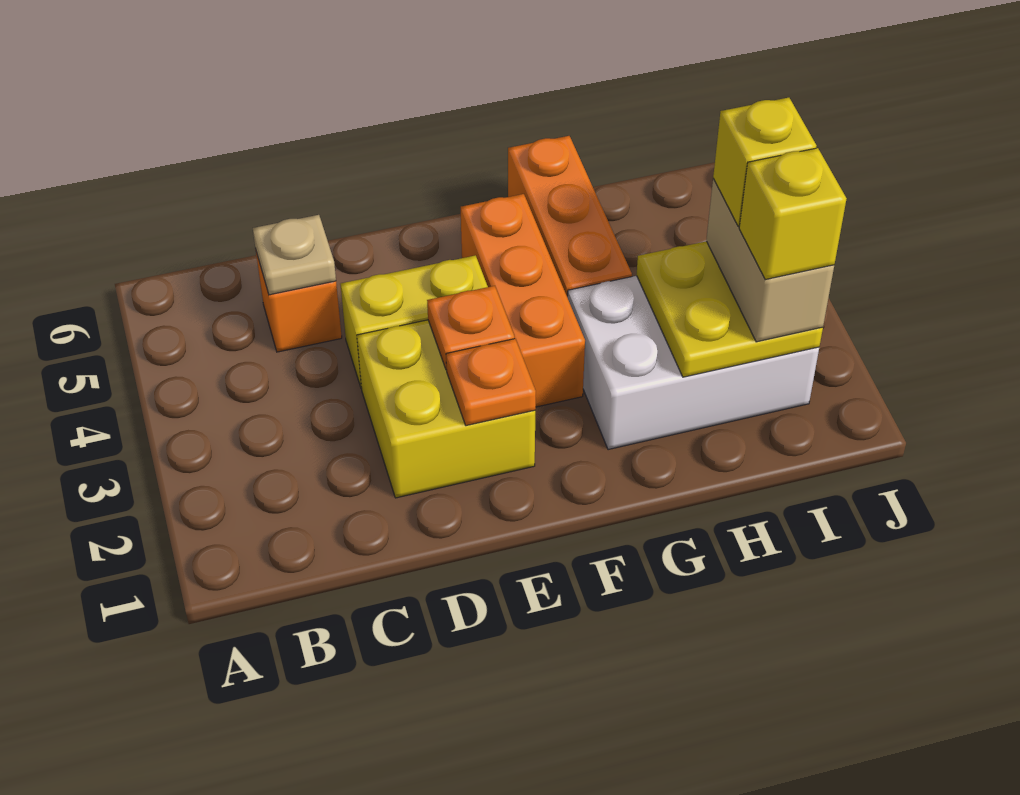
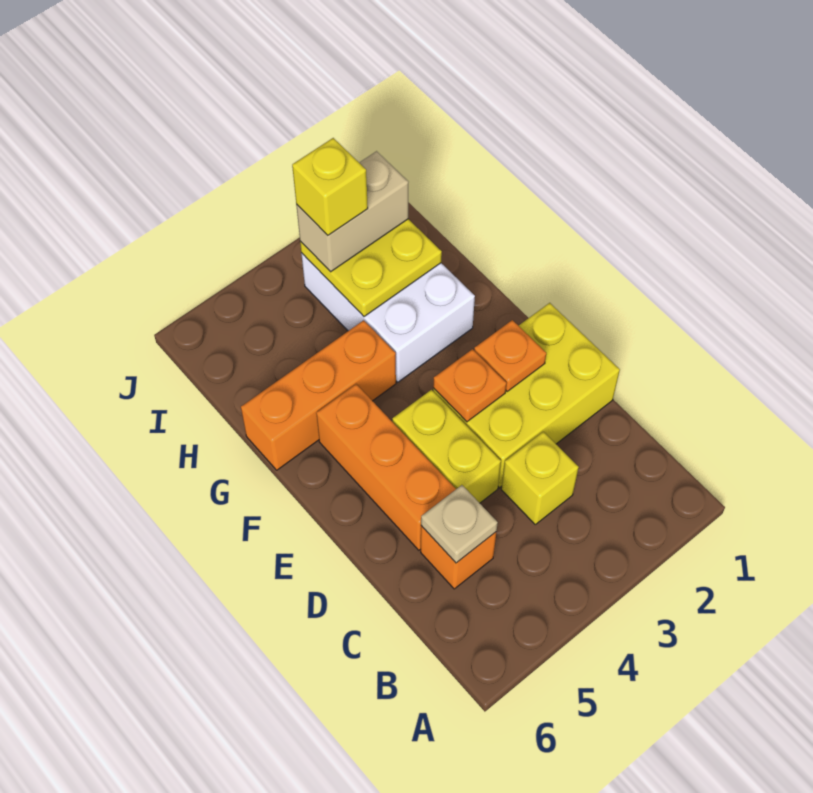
yellow 2x2 brick [357,320,535,498] -> yellow 2x3 brick [433,303,620,488]
orange 1x3 brick [461,194,585,407] -> orange 1x3 brick turned to [316,384,456,550]
yellow 1x1 brick [739,148,847,280] -> yellow 1x1 brick moved to [501,432,579,524]

